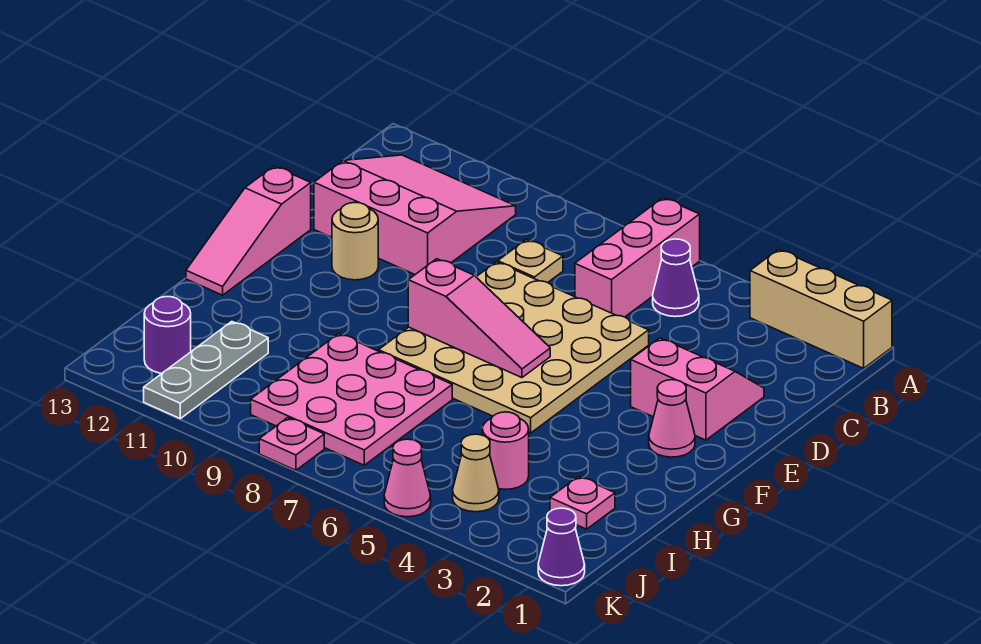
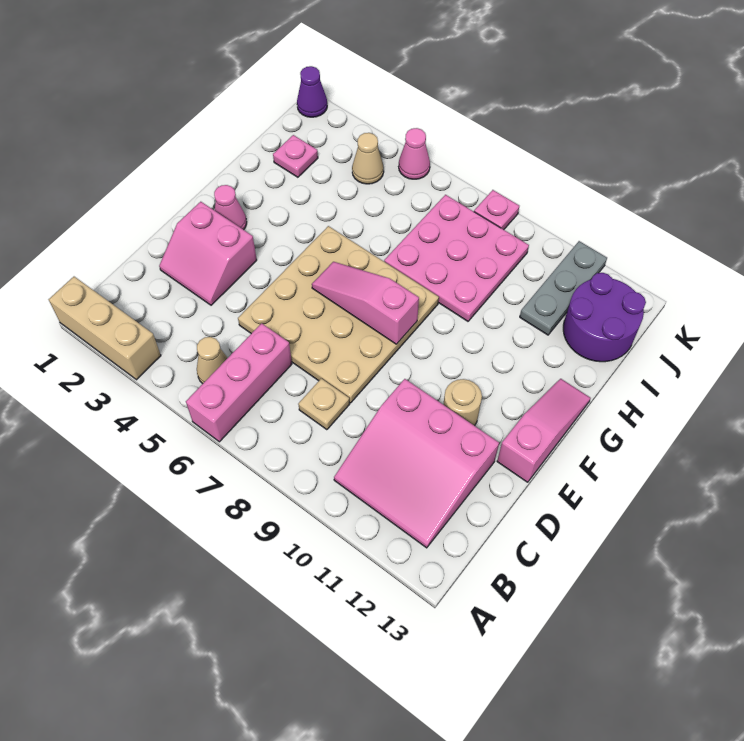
purple 1x1 cone [653,239,699,317] -> tan 1x1 cone [197,337,227,384]
pink 1x1 round brick [482,412,529,489] -> none
purple 1x1 round brick [144,297,191,373] -> purple 2x2 round brick [563,273,646,362]

